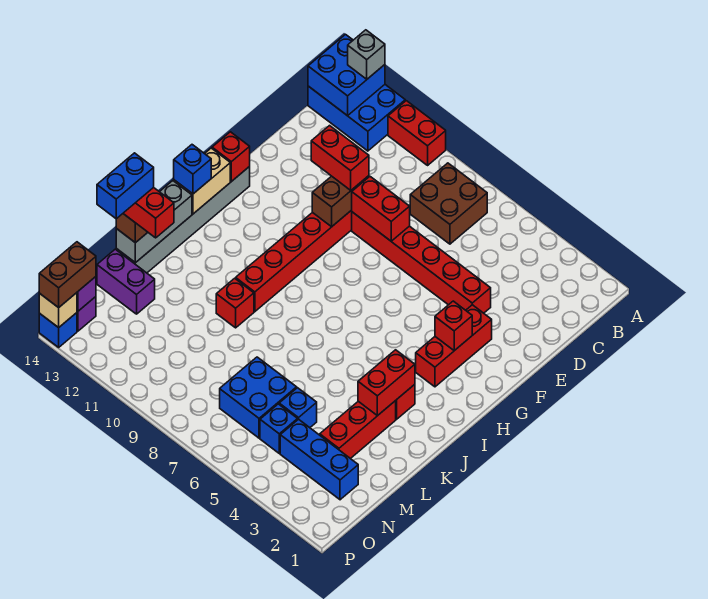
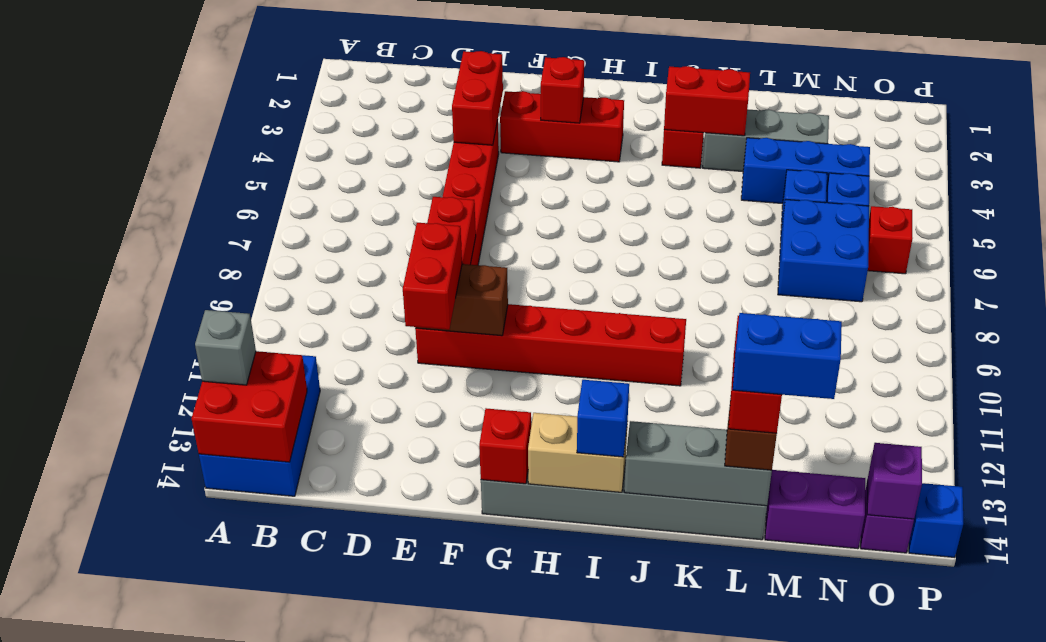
red 1x2 brick [388,101,446,165] -> red 1x2 brick moved to [452,51,503,145]
blue 2x2 brick [308,35,385,116] -> red 2x2 brick [192,351,307,462]
brown 2x2 brick [410,163,487,244] -> none
red 1x3 brick [320,401,396,459] -> grey 1x3 brick [703,109,829,171]
red 1x1 brick [216,278,254,328] -> red 1x1 brick moved to [868,206,913,274]
purple 1x2 brick [97,249,155,314] -> purple 1x2 brick turned to [765,470,865,549]
blue 1x3 brick [280,419,358,500] -> blue 1x3 brick turned to [741,138,870,204]
brown 1x2 brick [39,242,96,308] -> none
tan 1x1 brick [39,293,77,328] -> none

